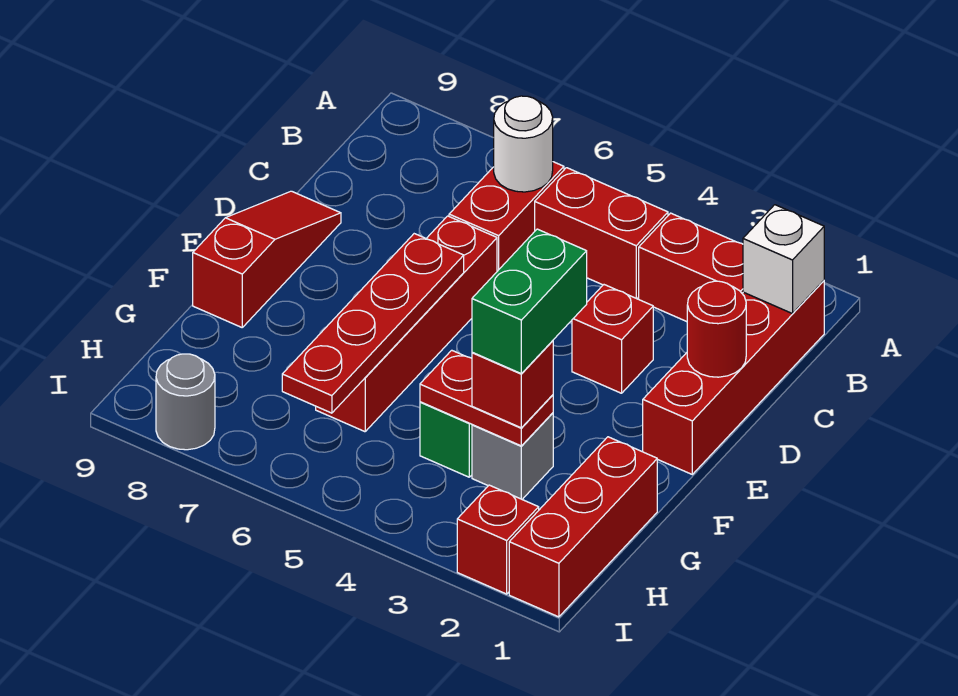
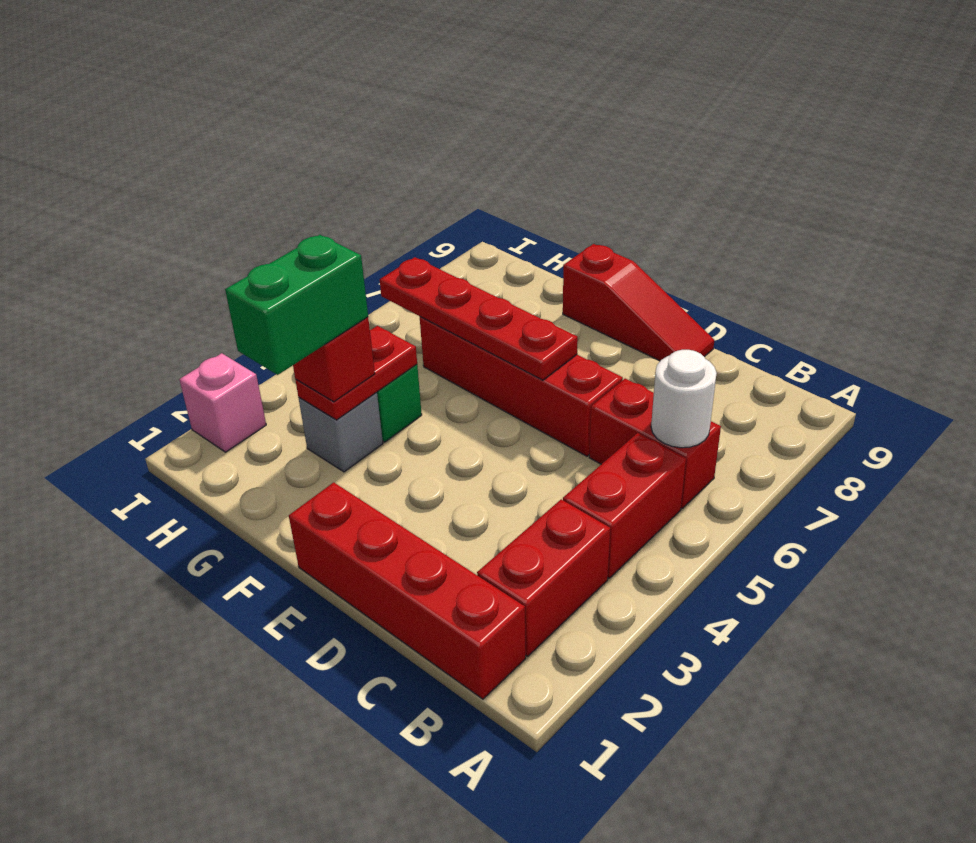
white 1x1 brick [743,205,824,314] -> none
red 1x1 round brick [687,281,746,377] -> none
red 1x1 brick [572,285,653,393] -> none
green 1x2 brick [472,229,587,374] -> green 1x2 brick turned to [225,235,368,375]
red 1x3 brick [509,437,657,617] -> none
red 1x1 brick [457,485,539,594] -> pink 1x1 brick [179,353,266,452]
grey 1x1 round brick [156,354,215,450] -> none

